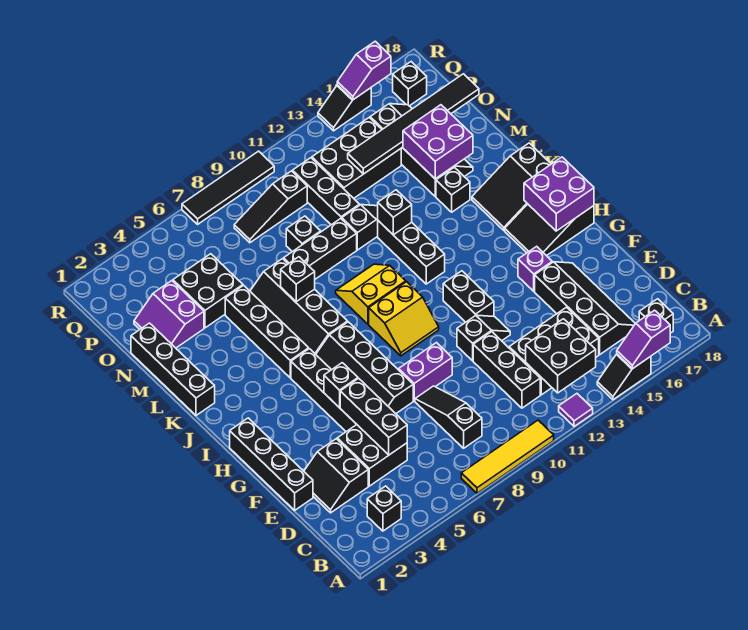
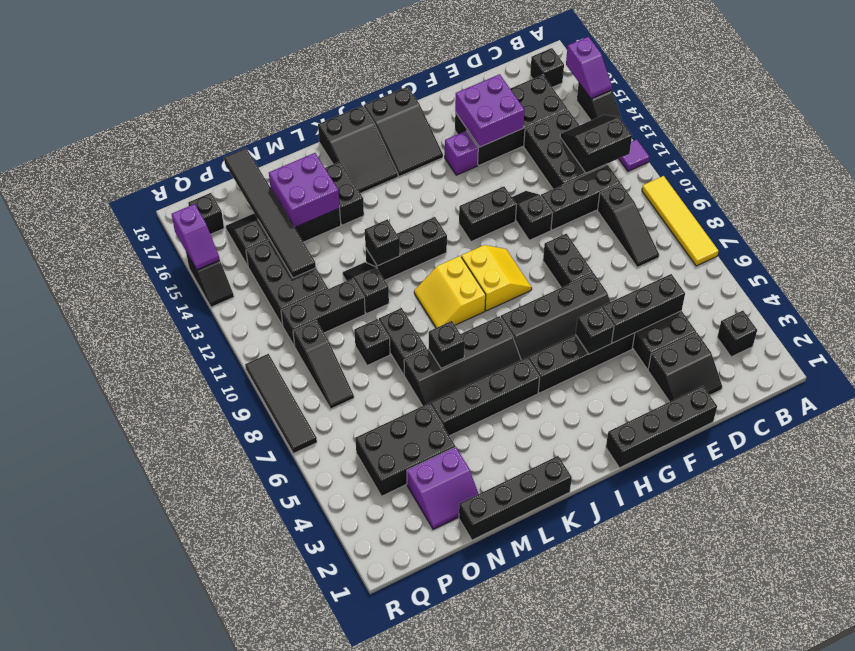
black 2x2 brick [526,319,596,393] -> black 2x2 slope [560,115,632,173]
black 1x3 slope [415,386,482,448] -> black 1x3 slope turned to [598,184,659,267]
black 2x4 slope [535,262,635,355] -> black 2x4 brick [455,75,568,165]
purple 1x2 brick [399,343,452,401] -> black 1x2 brick [543,234,593,288]
purple 2x2 brick [524,157,594,231] -> purple 2x2 brick moved to [455,74,525,147]
black 1x1 brick [436,167,470,212] -> black 1x2 brick [325,162,364,225]
black 1x3 brick [284,219,357,279] -> black 1x2 brick [379,308,427,375]
black 2x2 brick [173,254,243,328] -> black 2x3 brick [355,403,455,496]

